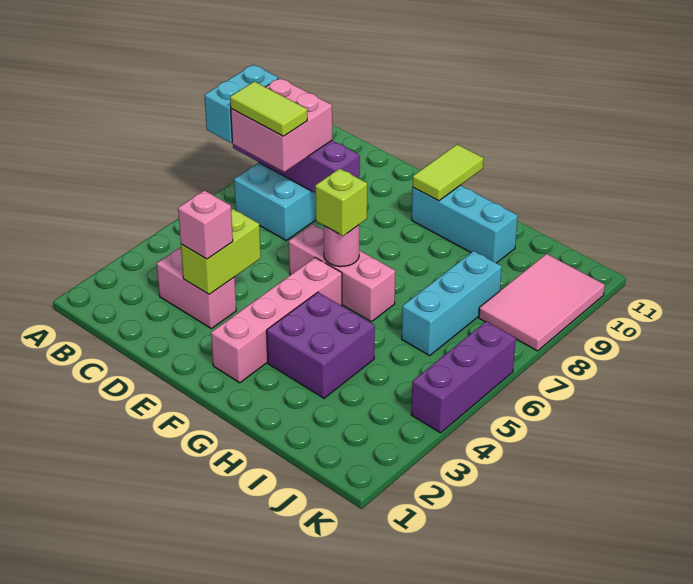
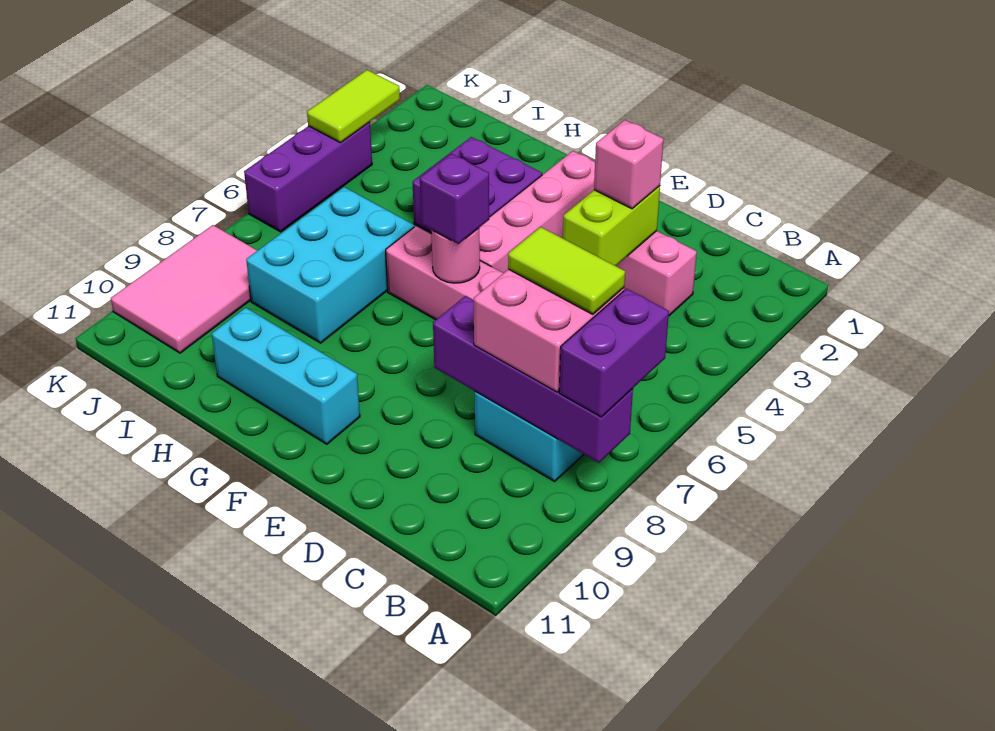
cyan 1x2 brick [205,65,278,143] -> purple 1x2 brick [559,289,669,417]
lime 1x1 brick [315,169,367,236] -> purple 1x1 brick [420,154,489,244]
lime 1x2 tile [413,145,483,201] -> lime 1x2 tile moved to [307,70,400,143]
cyan 1x3 brick [402,251,502,356] -> cyan 2x3 brick [246,187,414,343]

